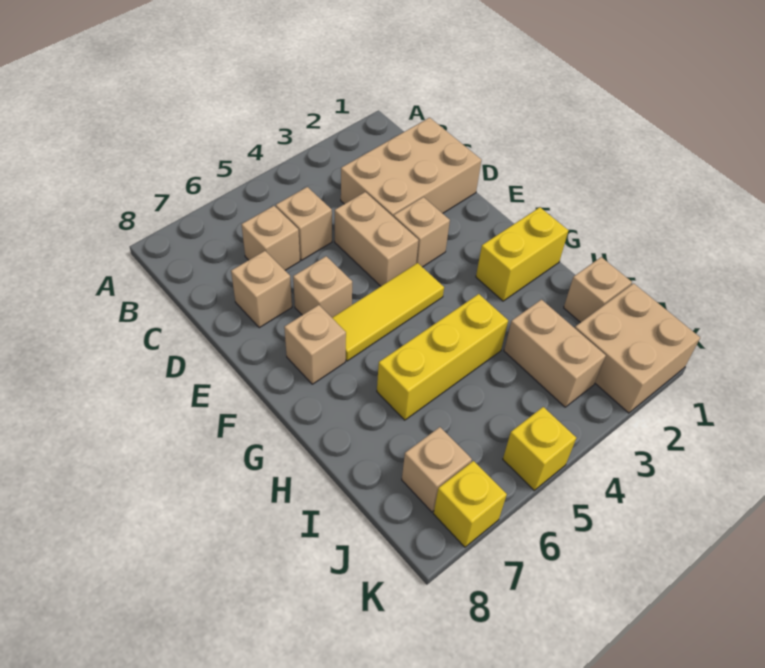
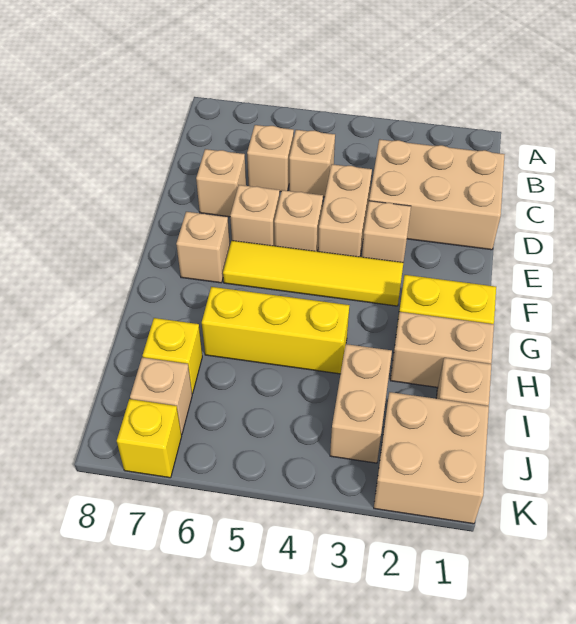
none -> tan 1x1 brick [274,190,323,251]
yellow 1x3 tile [332,263,444,361] -> yellow 1x4 tile [223,241,403,306]
none -> tan 1x2 brick [390,312,494,387]
yellow 1x1 brick [503,407,576,490] -> yellow 1x1 brick moved to [142,318,202,394]

